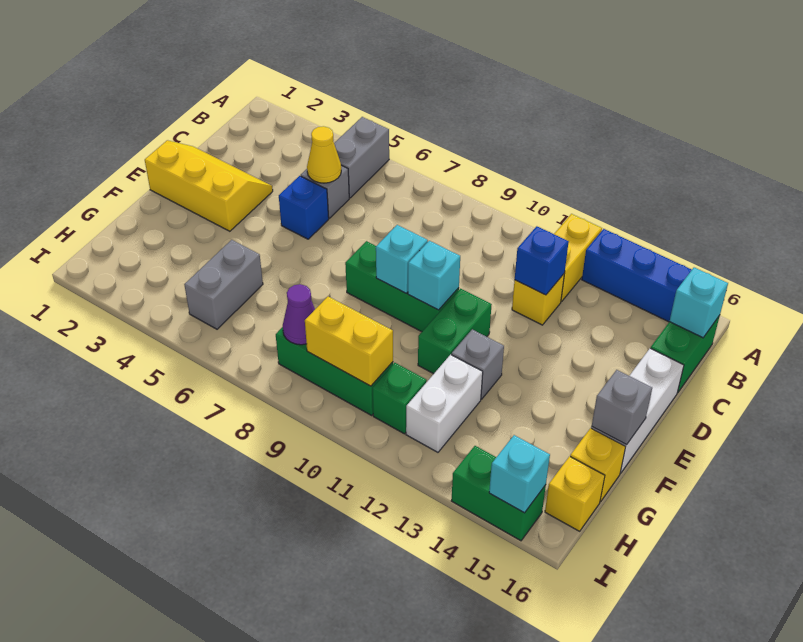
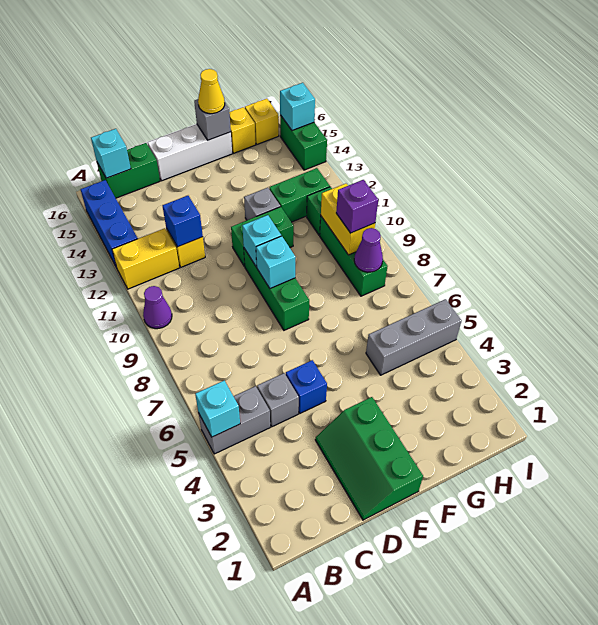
none -> cyan 1x1 brick [195,380,240,437]
none -> purple 1x1 cone [143,286,172,329]
yellow 1x1 cone [307,126,341,183] -> yellow 1x1 cone moved to [198,69,225,114]
yellow 2x3 slope [145,140,273,231] -> green 2x3 slope [315,397,423,520]
grey 1x2 brick [184,240,263,329] -> grey 1x3 brick [366,299,462,375]
white 1x2 brick [406,355,483,452] -> green 1x2 brick [269,168,330,222]
none -> purple 1x1 brick [336,180,378,233]

